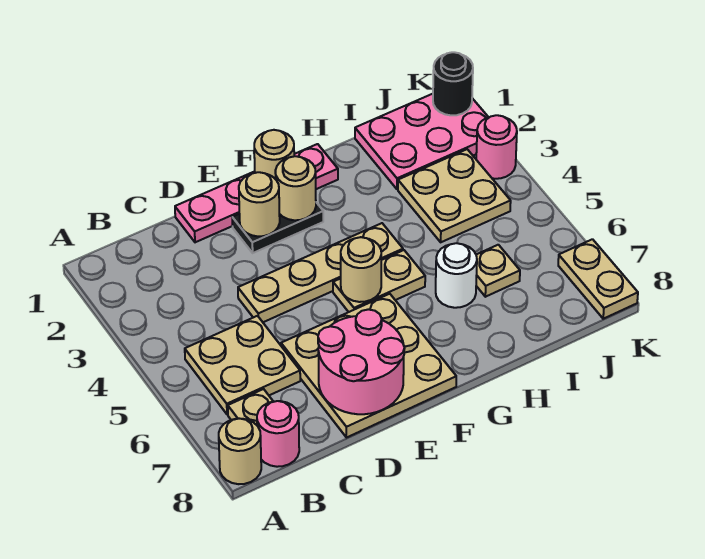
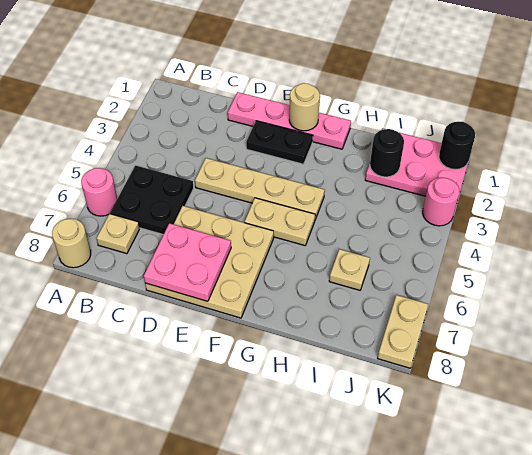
tan 2x2 plate [185,316,300,415] -> black 2x2 plate [110,165,194,235]
pink 1x1 round brick [257,401,299,467] -> pink 1x1 round brick moved to [81,168,117,216]
pink 2x2 round brick [318,309,405,414] -> pink 2x2 plate [144,223,231,301]
tan 1x1 round brick [239,172,280,236] -> none
tan 1x1 round brick [275,156,316,220] -> none
tan 1x1 round brick [341,237,381,302] -> none
white 1x1 round brick [436,243,477,308] -> none
none -> black 1x1 round brick [370,129,404,177]
tan 2x2 plate [398,149,511,242] -> none

